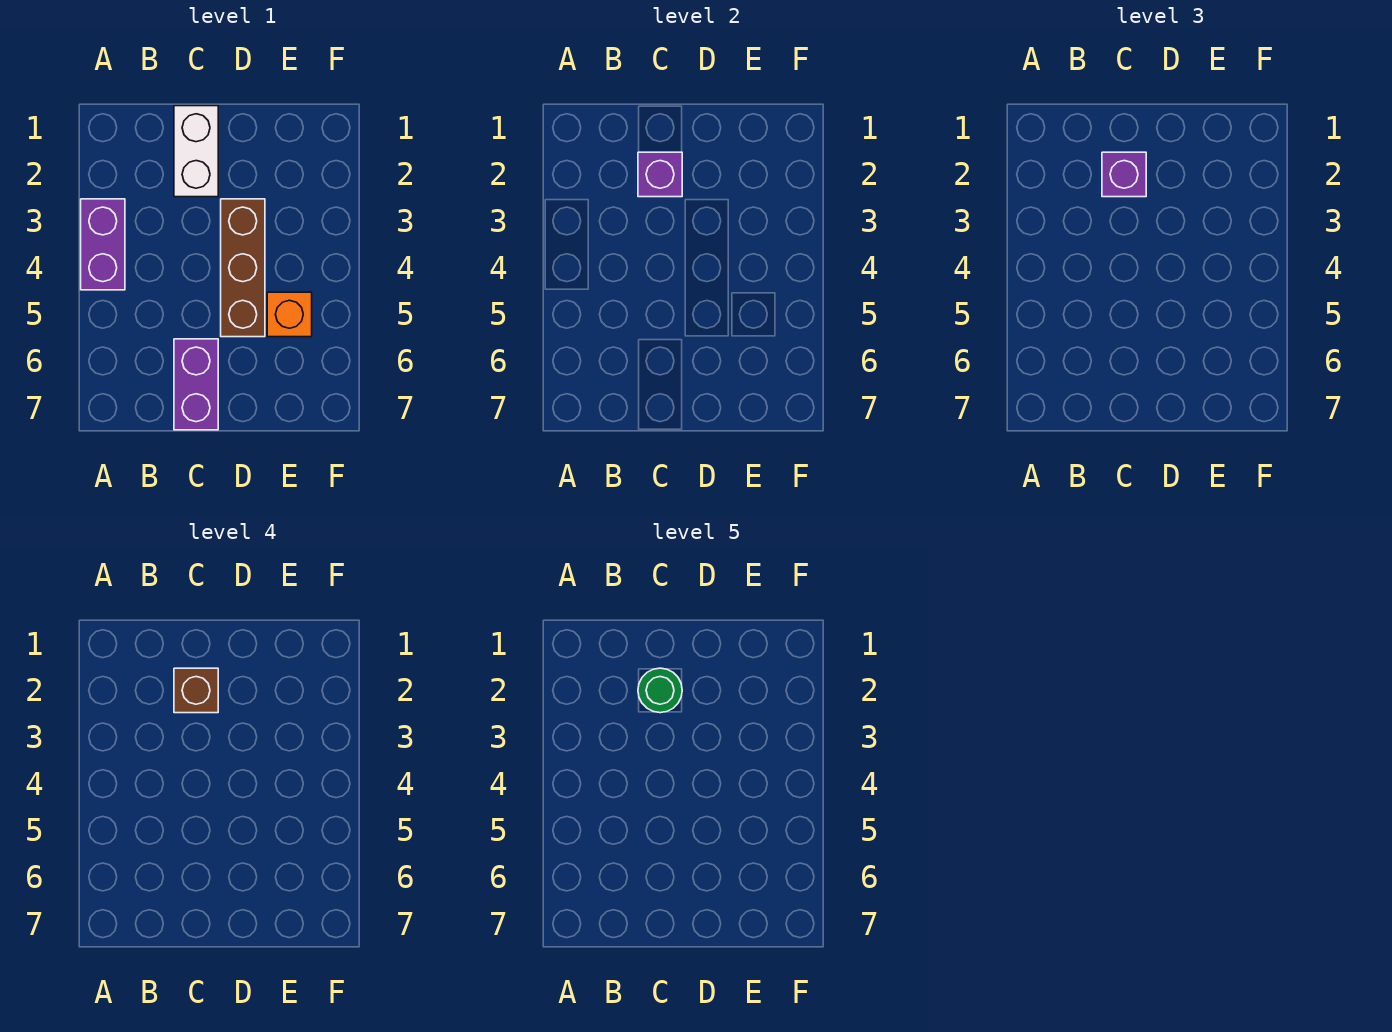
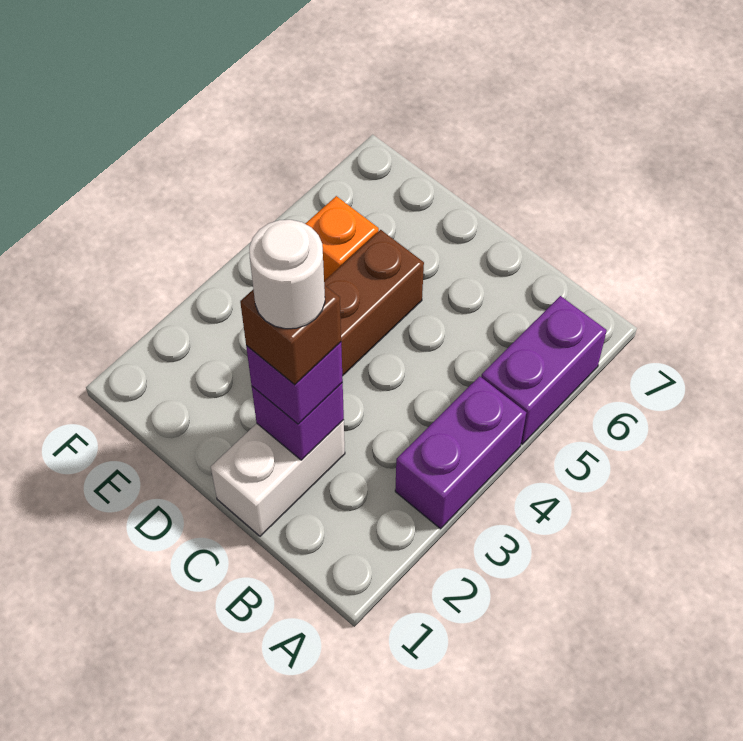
green 1x1 round brick [638,668,682,713] -> white 1x1 round brick [249,220,325,329]
purple 1x2 brick [174,339,218,430] -> purple 1x2 brick moved to [481,296,607,444]

